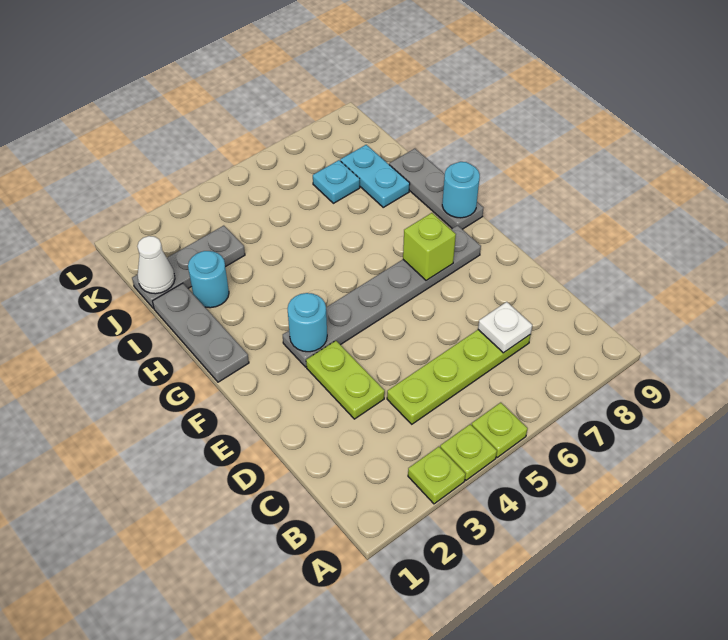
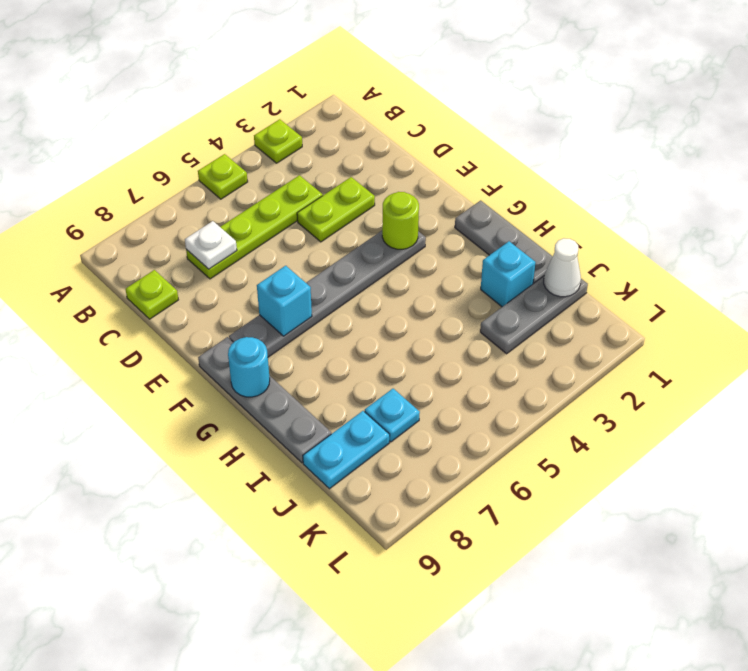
lime 1x1 plate [440,424,497,480] -> lime 1x1 plate moved to [125,270,178,319]
lime 1x2 plate [306,341,385,419] -> lime 1x2 plate turned to [297,177,375,242]
cyan 1x1 round brick [287,293,327,352] -> lime 1x1 round brick [382,192,419,249]
lime 1x1 brick [403,213,456,281] -> cyan 1x1 brick [257,266,312,336]
grey 1x3 plate [389,149,483,229] -> grey 1x4 plate [198,337,331,463]
cyan 1x1 round brick [188,251,229,308] -> cyan 1x1 brick [481,241,536,307]
cyan 1x2 plate [340,145,410,207] -> cyan 1x2 plate turned to [303,411,390,489]

